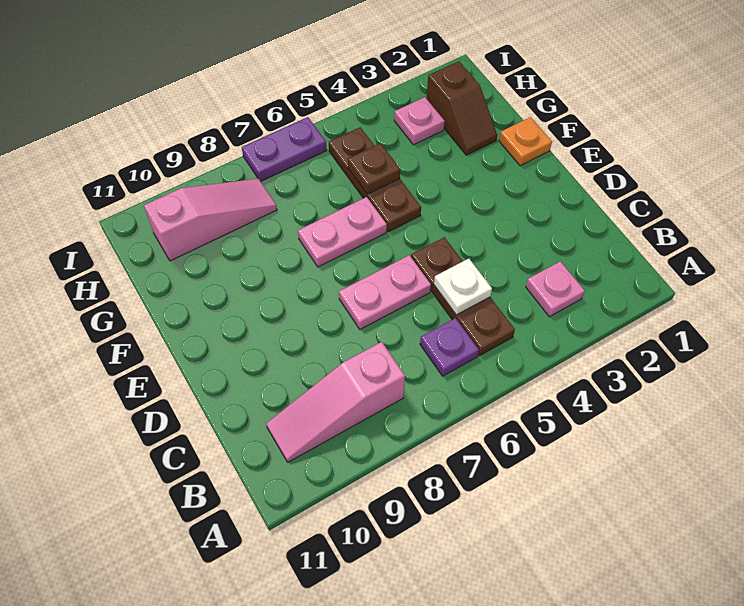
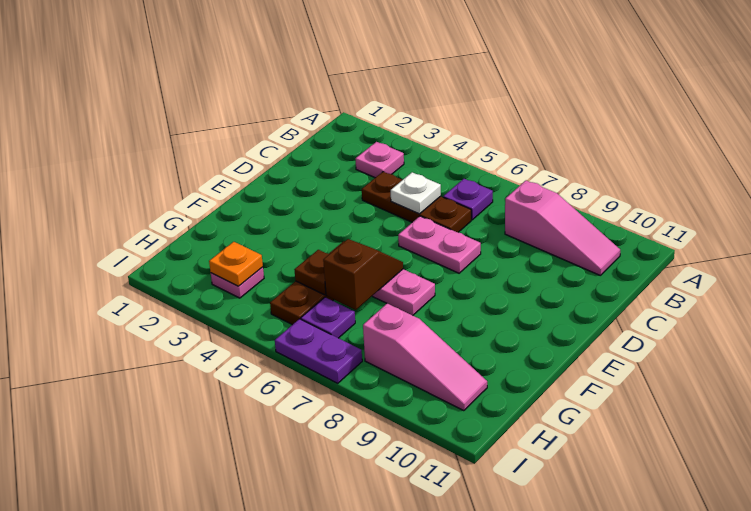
brown 1x3 plate [411,237,515,356] -> brown 1x3 plate turned to [362,172,471,232]
orange 1x1 plate [499,117,552,166] -> orange 1x1 plate moved to [209,242,263,286]
brown 1x2 slope [426,61,497,155] -> brown 1x2 slope moved to [323,239,403,310]
none -> purple 1x1 plate [301,297,355,338]
pink 1x3 slope [144,179,277,261] -> pink 1x3 slope turned to [363,303,487,411]

